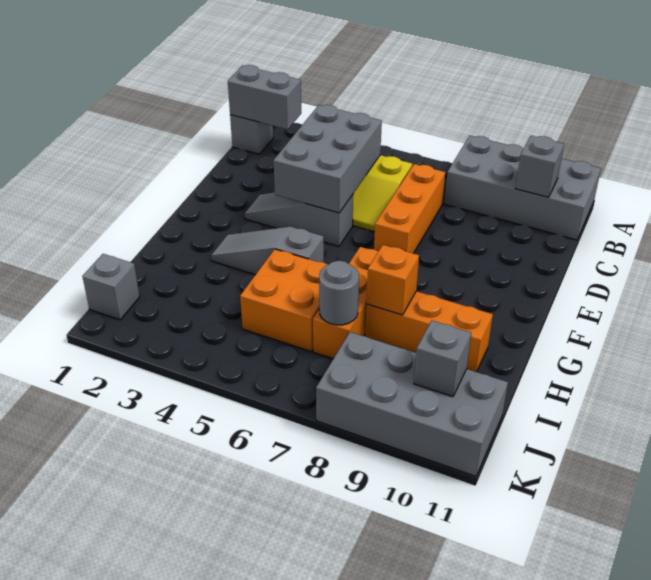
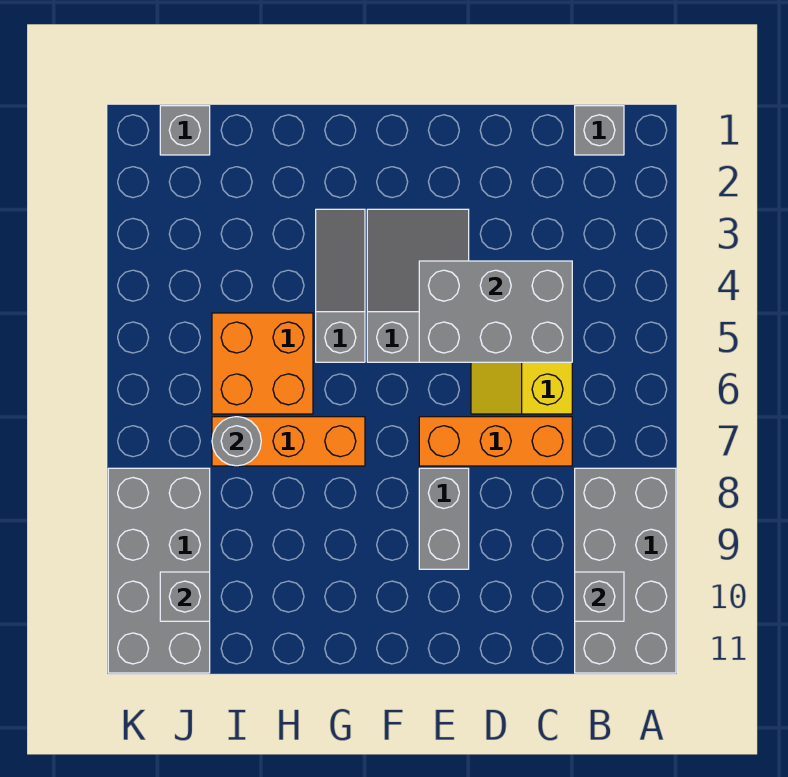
grey 1x2 brick [228,65,301,130] -> grey 1x2 brick moved to [419,468,469,569]
grey 1x3 slope [245,192,353,246] -> grey 2x3 slope [367,209,469,362]
orange 1x3 brick [366,291,493,372] -> none
orange 1x1 brick [367,245,419,315] -> none

